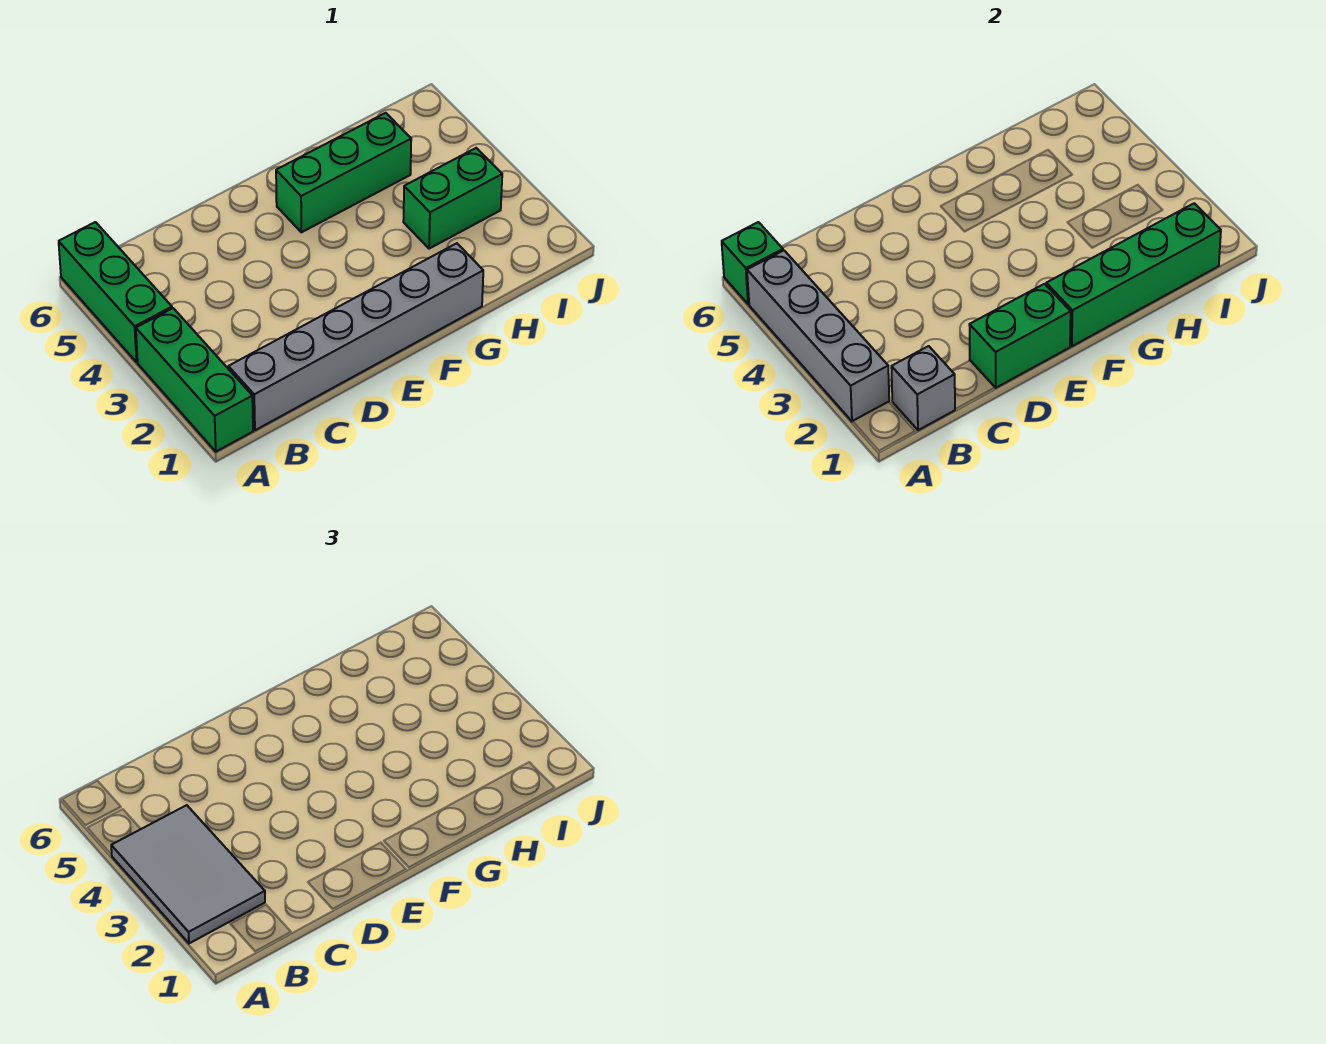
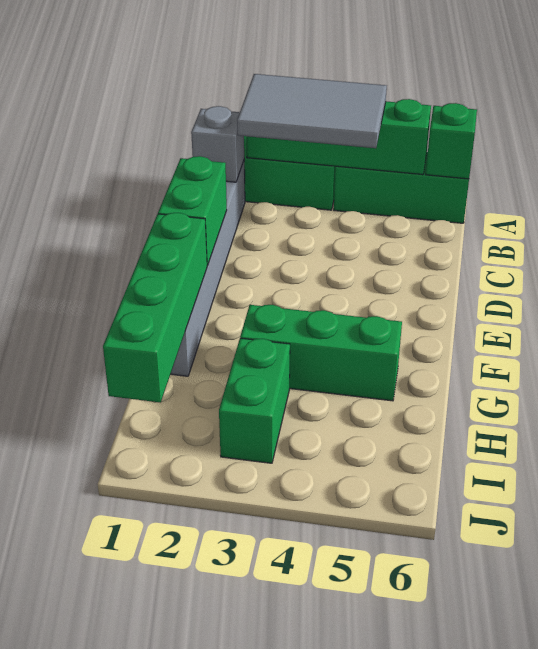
grey 1x4 brick [747,251,889,421] -> green 1x4 brick [247,99,431,175]
green 1x3 brick [276,113,411,232] -> green 1x3 brick turned to [240,305,402,401]

